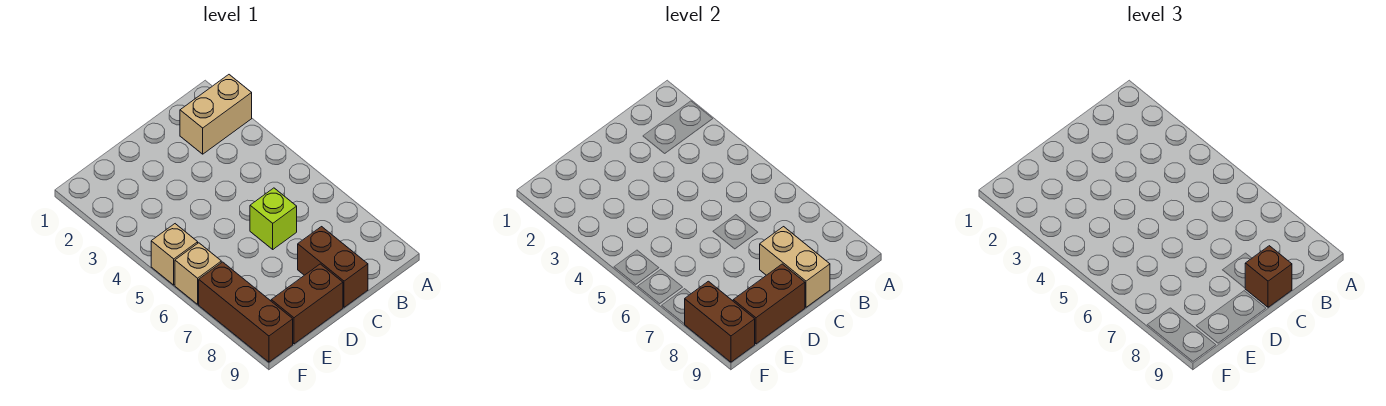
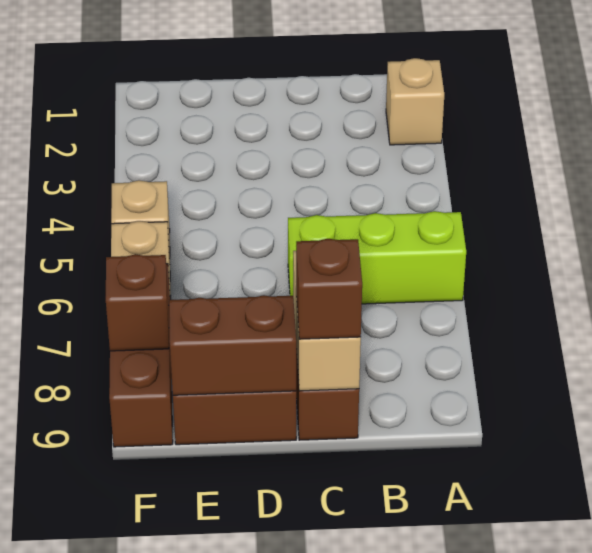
tan 1x2 brick [180,75,252,154] -> tan 1x1 brick [386,58,444,145]
lime 1x1 brick [250,188,297,249] -> lime 1x3 brick [288,211,466,304]
brown 1x2 brick [685,281,755,362] -> brown 1x1 brick [106,254,169,351]

